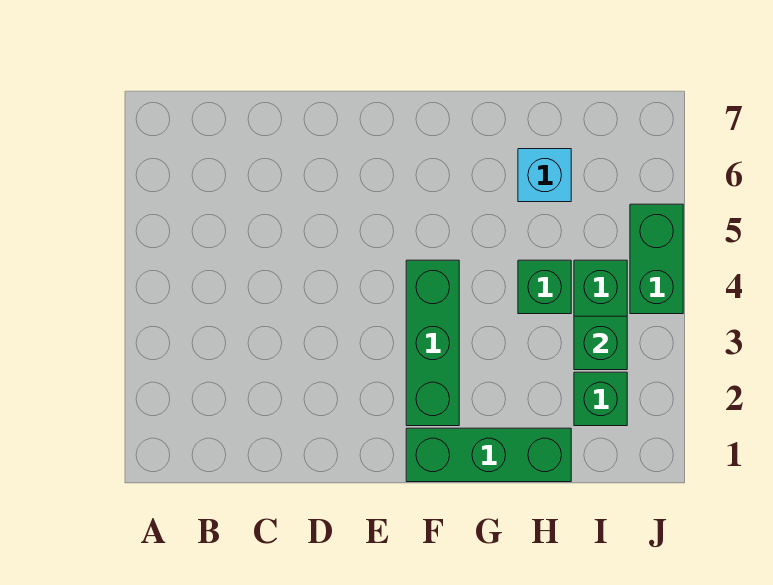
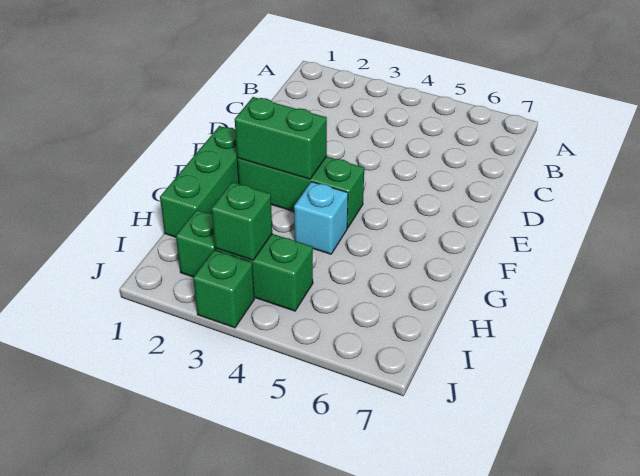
green 1x1 brick [518,260,571,314] -> green 1x1 brick moved to [193,250,254,328]
cyan 1x1 brick [518,149,571,202] -> cyan 1x1 brick moved to [294,182,348,254]
green 1x2 brick [630,204,683,314] -> green 1x2 brick moved to [235,97,327,179]

